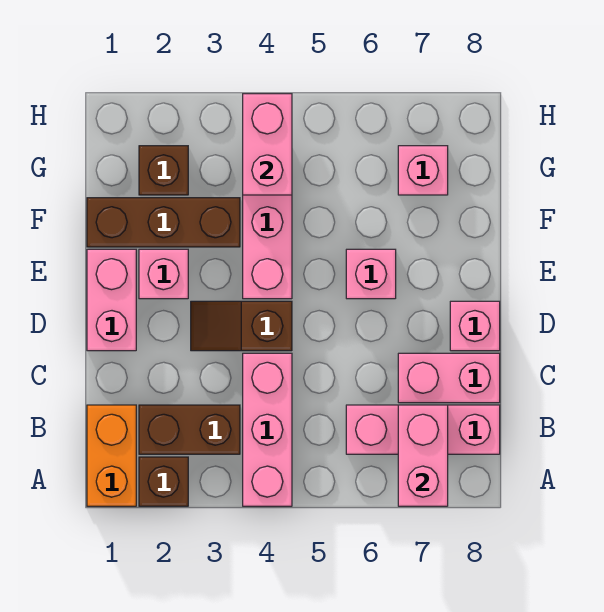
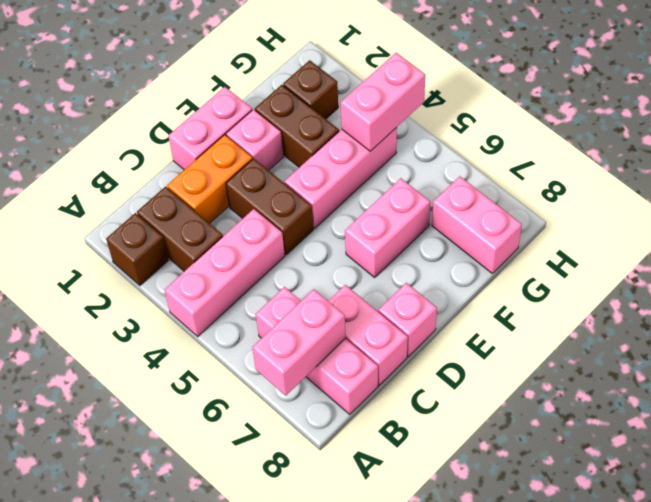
orange 1x2 brick [87,405,136,506] -> orange 1x2 brick moved to [167,135,252,223]
brown 1x2 slope [191,301,292,351] -> brown 1x2 brick [226,158,313,255]
pink 1x1 brick [346,249,396,299] -> pink 1x2 brick [345,178,430,277]
brown 1x3 brick [87,198,240,247] -> brown 1x2 brick [255,85,339,167]
pink 1x1 brick [398,146,448,195] -> pink 1x2 brick [432,176,522,274]

